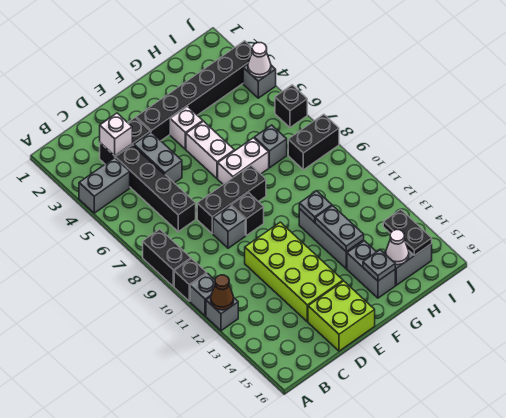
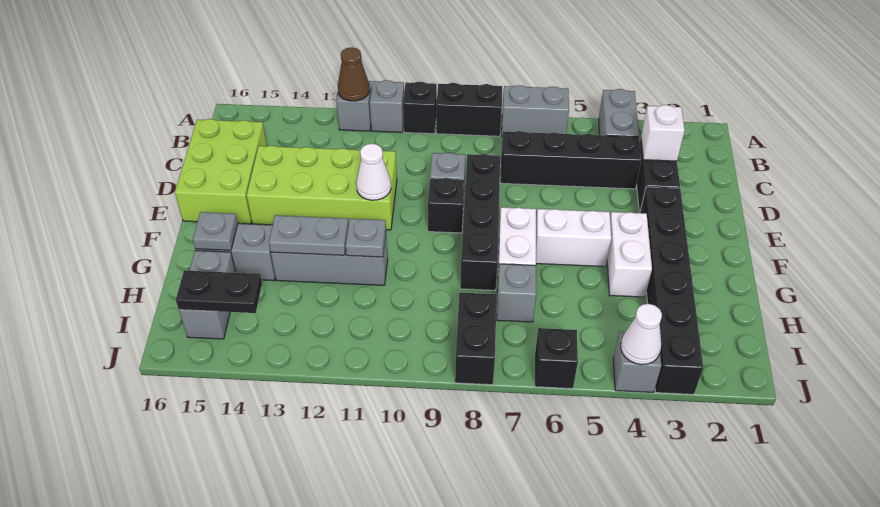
grey 1x2 brick [134,132,182,183] -> grey 1x2 brick moved to [502,85,569,136]
black 1x3 brick [197,166,266,234] -> black 1x4 brick [460,154,500,290]
lime 2x2 brick [308,281,375,351] -> lime 2x3 brick [175,119,267,224]
white 1x1 brick [170,107,203,149] -> white 1x2 brick [607,212,652,297]
white 1x1 cone [386,230,409,265] -> white 1x1 cone moved to [356,144,391,200]

